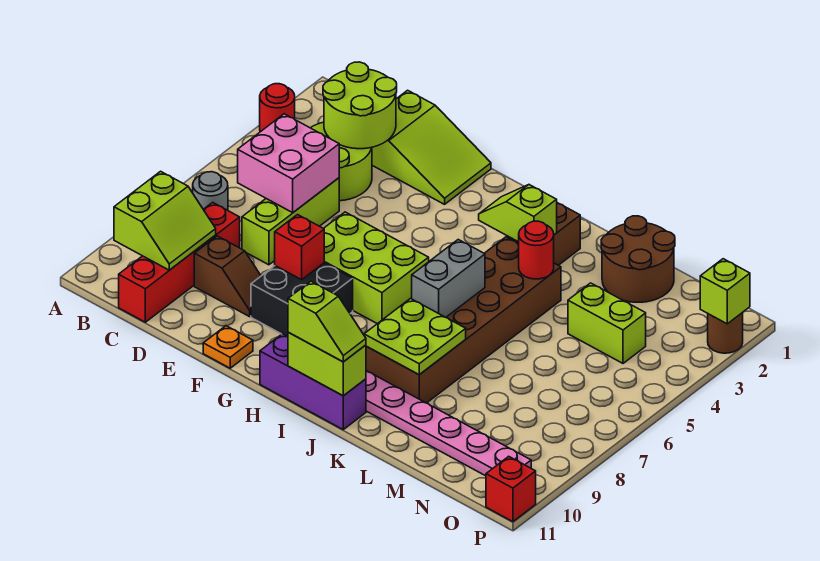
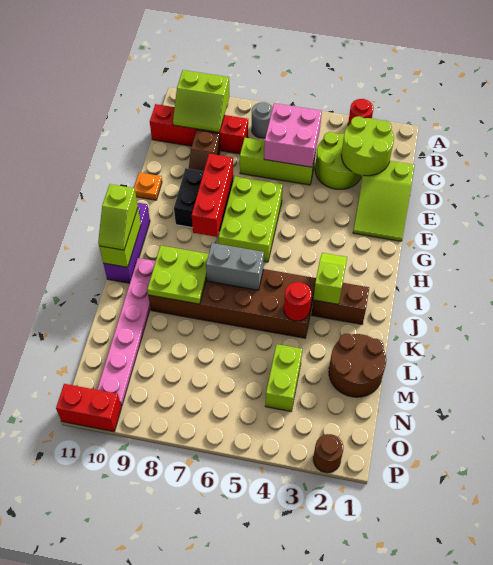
red 1x1 brick [275,215,324,280] -> red 1x3 brick [192,154,233,237]
lime 1x1 brick [700,259,750,324] -> none
red 1x1 brick [486,456,536,522] -> red 1x2 brick [56,384,122,432]

